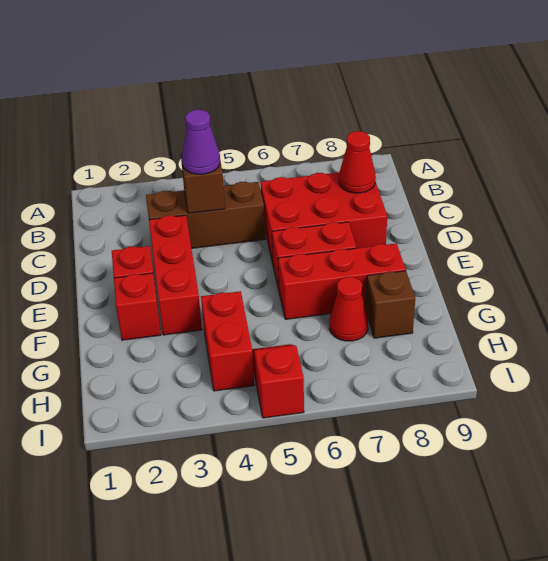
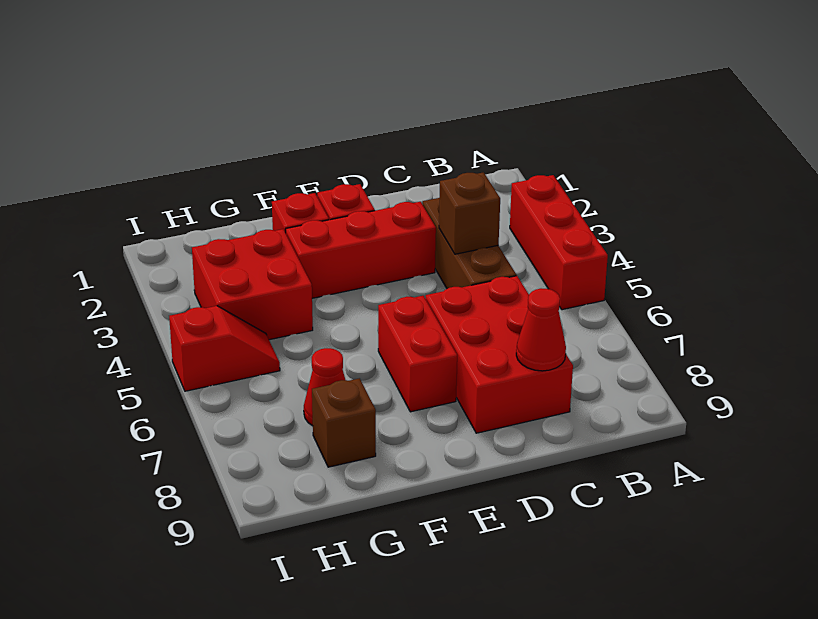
purple 1x1 cone [182,110,220,174] -> none
red 1x3 brick [278,243,406,319] -> red 1x3 brick moved to [510,175,608,310]
red 1x2 brick [201,291,254,391] -> red 2x2 brick [192,229,313,340]

